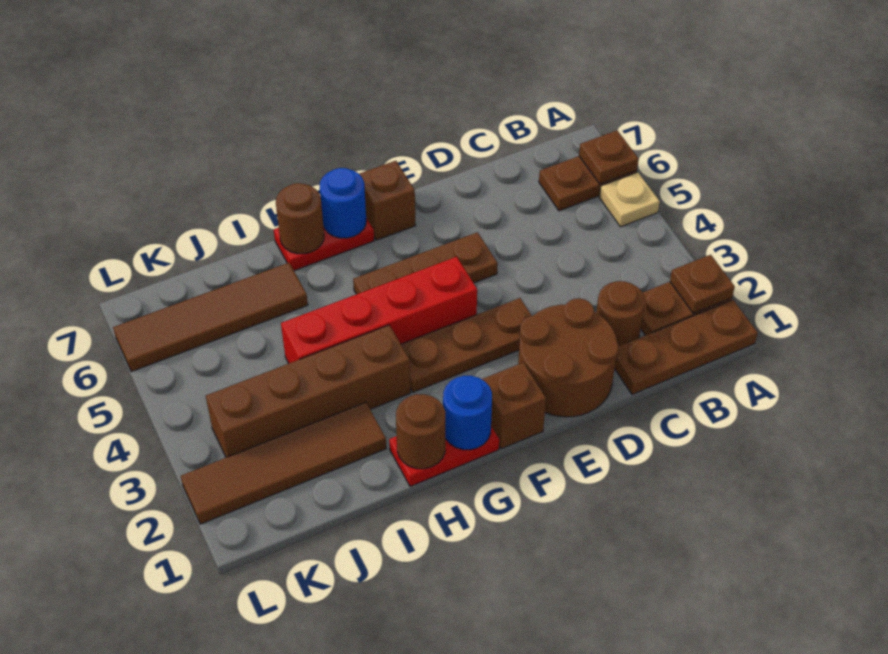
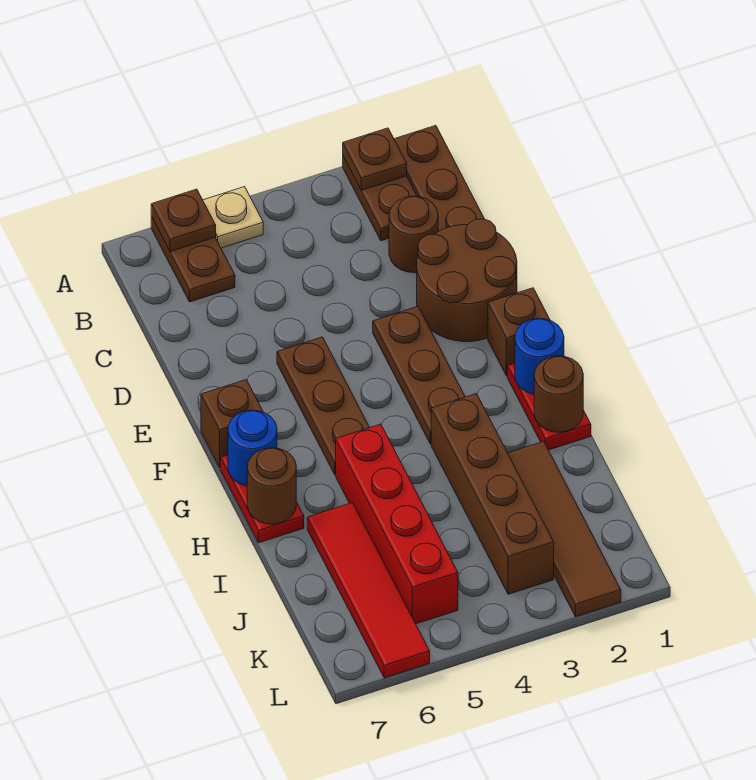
red 1x4 brick [281,257,477,363] -> red 1x4 brick moved to [336,424,458,624]
brown 1x4 tile [113,263,308,372] -> red 1x4 tile [307,503,430,678]

